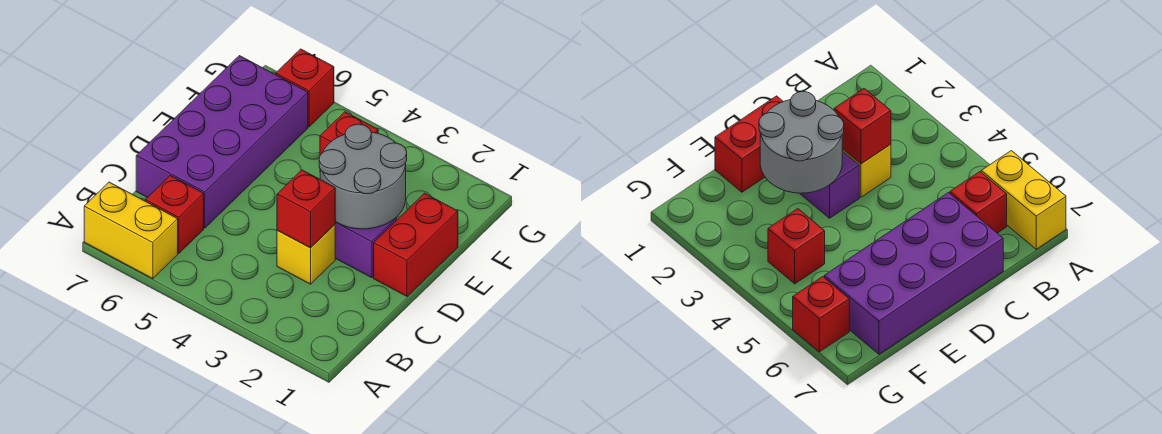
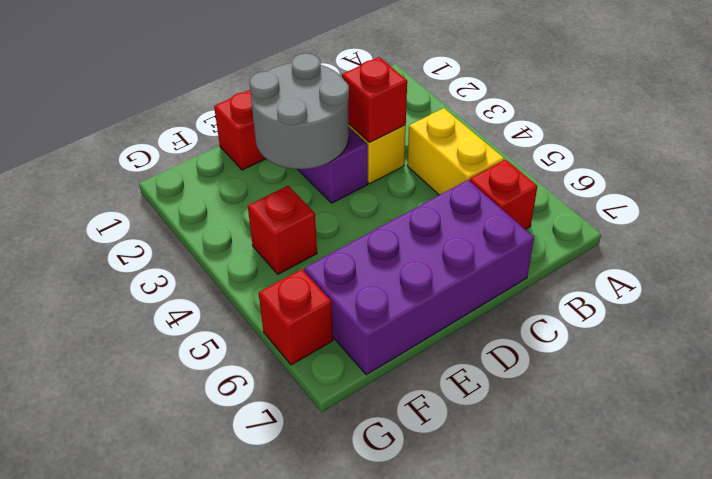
yellow 1x2 brick [84,182,178,279] -> yellow 1x2 brick moved to [407,108,504,195]

